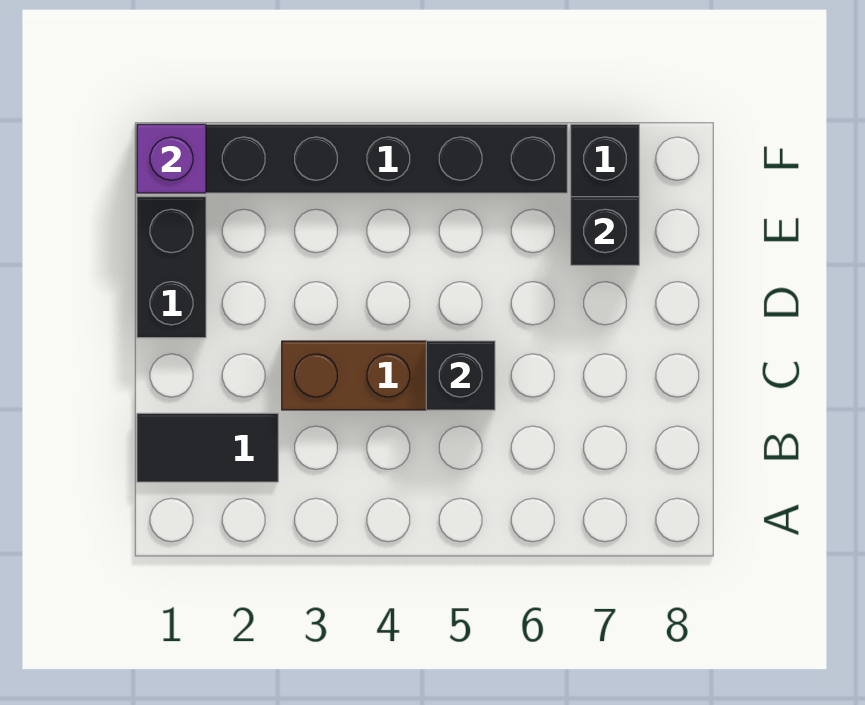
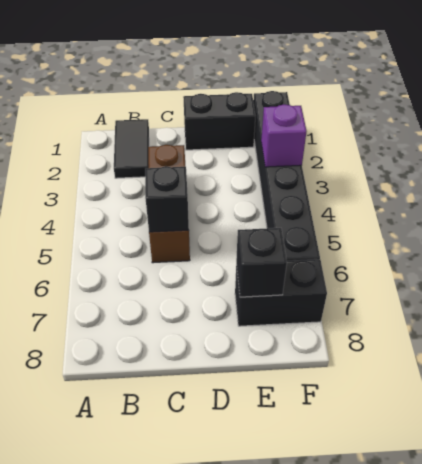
purple 1x1 brick [137,124,206,193] -> purple 1x1 brick moved to [261,104,307,167]

